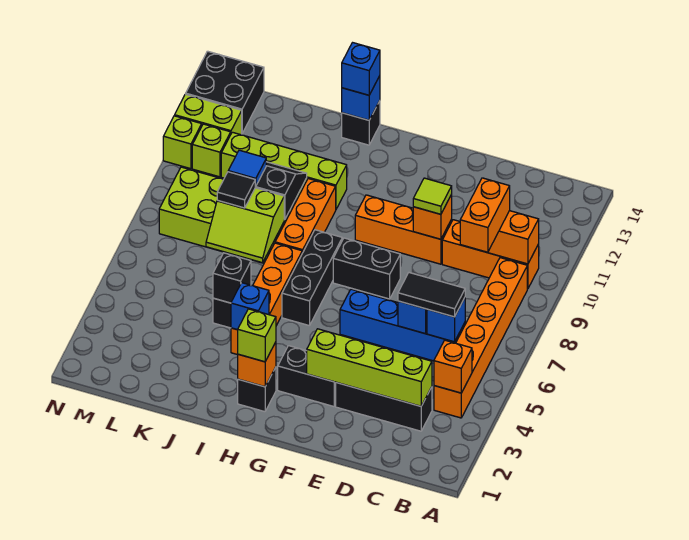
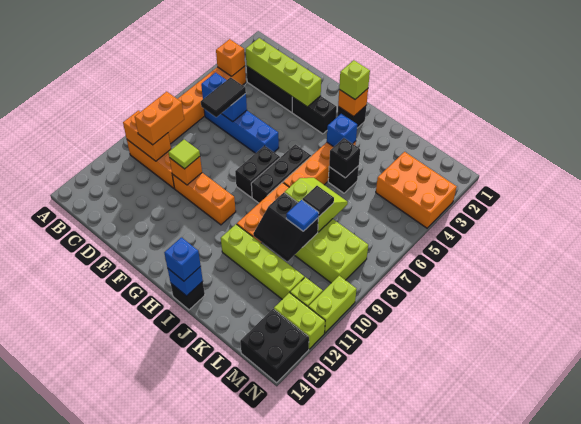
black 1x2 tile [398,273,465,317] -> black 1x2 tile turned to [201,77,246,117]
black 1x2 brick [333,238,400,299] -> black 1x2 brick turned to [235,146,280,197]
none -> orange 2x3 brick [376,152,457,228]
lime 1x1 brick [163,116,202,169] -> lime 1x2 brick [308,276,357,333]

